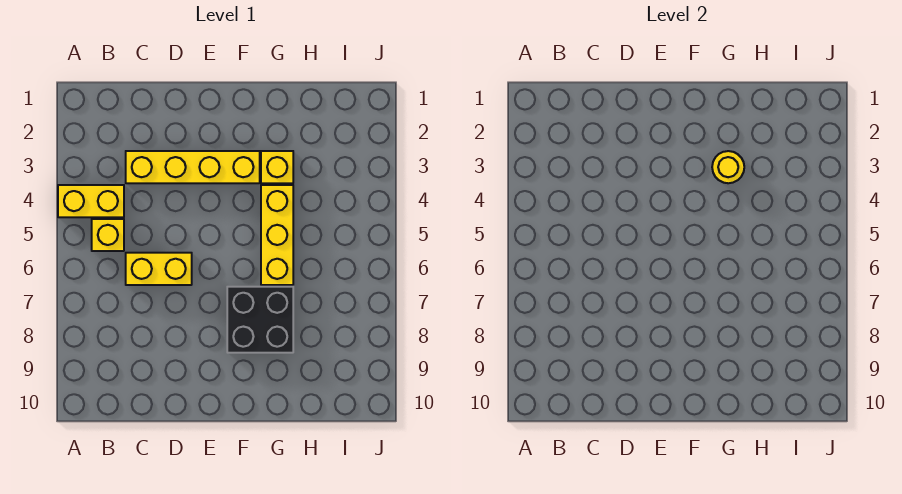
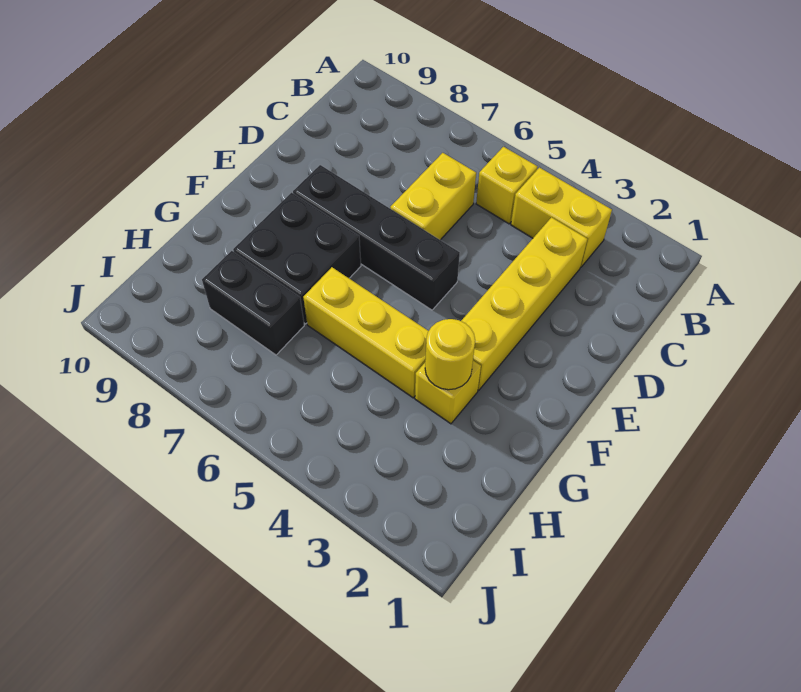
yellow 1x2 brick [58,185,124,217] -> yellow 1x2 brick turned to [511,168,612,267]
none -> black 1x4 brick [293,165,460,310]
none -> black 1x2 brick [202,251,304,355]

